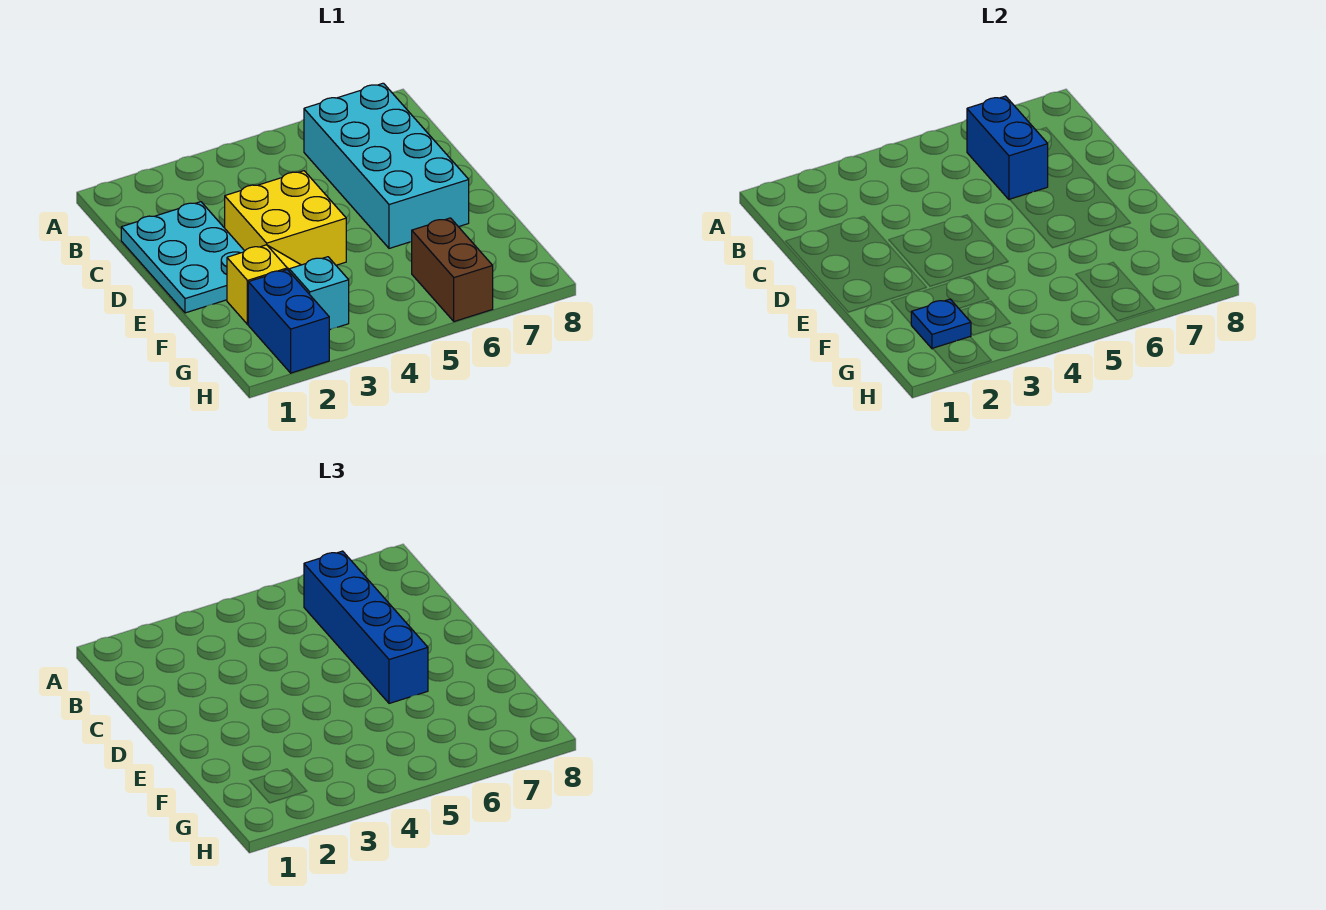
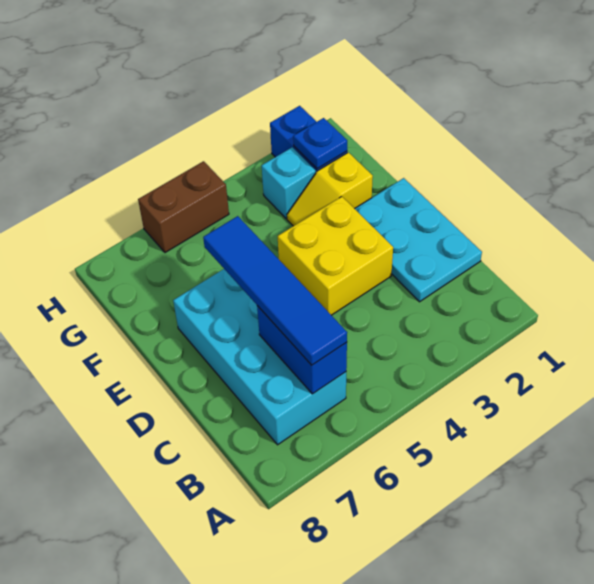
blue 1x4 brick [304,551,428,703] -> blue 1x4 tile [203,216,347,365]
brown 1x2 brick [412,218,493,322] -> brown 1x2 brick turned to [138,161,229,253]

